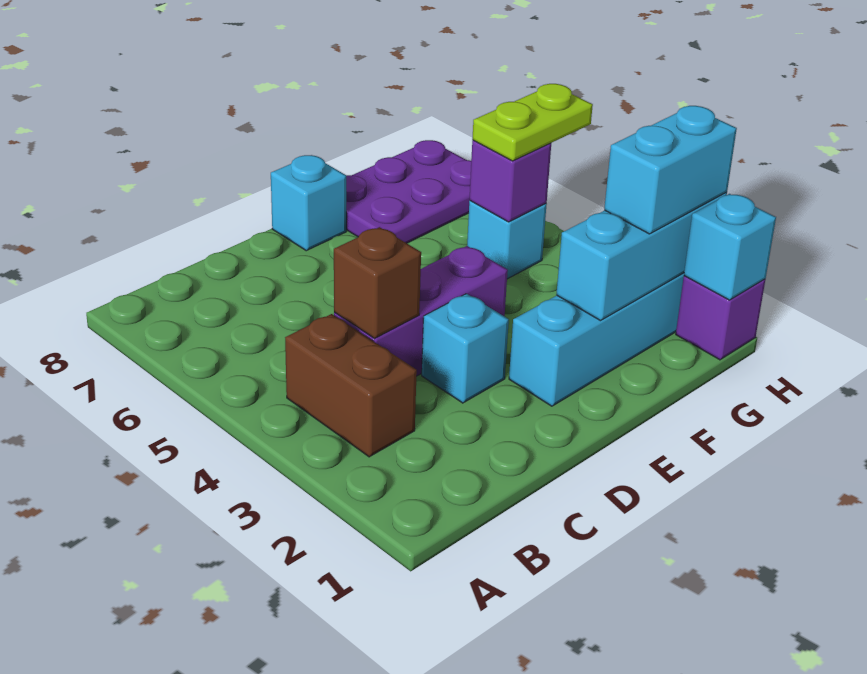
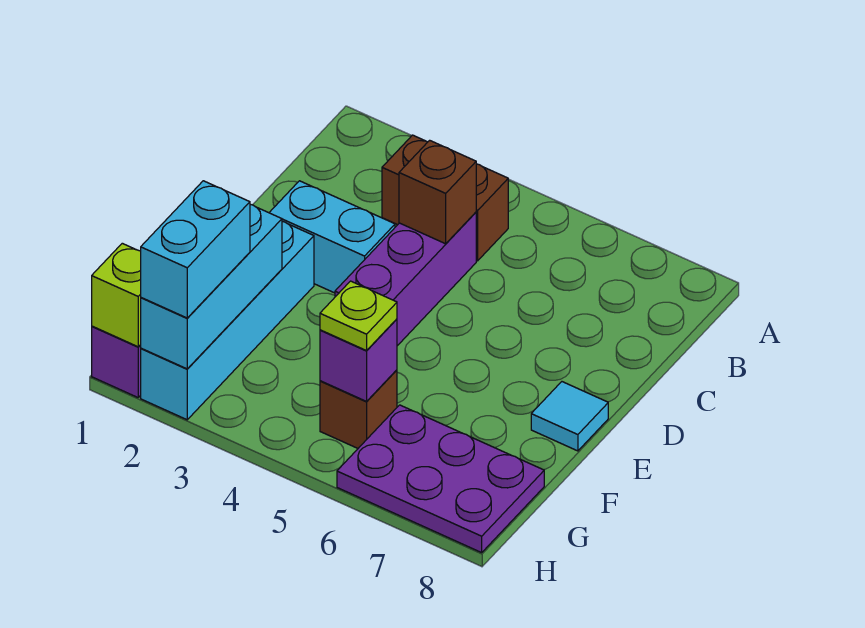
cyan 1x1 brick [422,294,509,403] -> cyan 1x2 brick [269,181,395,293]
cyan 1x1 brick [271,155,346,251] -> cyan 1x1 tile [531,382,608,451]
purple 2x3 plate [346,140,471,243] -> purple 2x3 plate turned to [337,405,544,553]
cyan 1x1 brick [467,201,547,279] -> brown 1x1 brick [320,370,397,448]
lime 1x2 plate [472,84,593,161] -> lime 1x1 plate [320,281,397,351]
cyan 1x1 brick [684,194,776,300] -> lime 1x1 brick [92,243,141,347]

